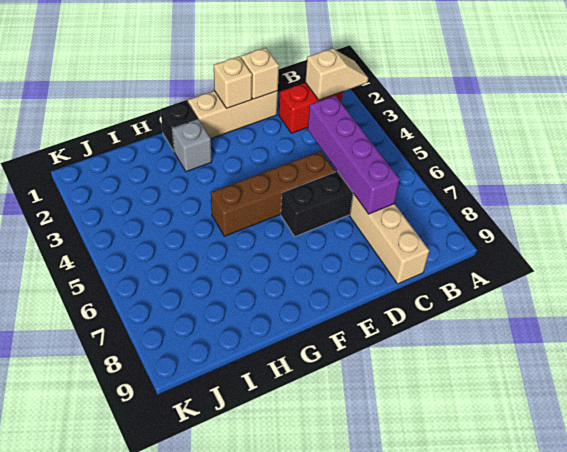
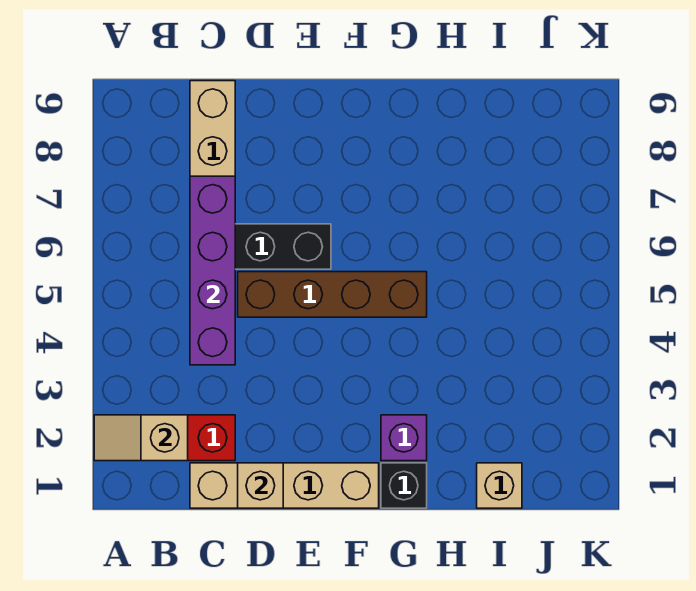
tan 1x3 brick [188,91,278,138] -> tan 1x4 brick [190,463,379,508]
tan 1x1 brick [214,56,252,108] -> tan 1x1 brick moved to [477,463,522,508]
grey 1x1 brick [172,120,212,172] -> purple 1x1 brick [381,415,427,461]

